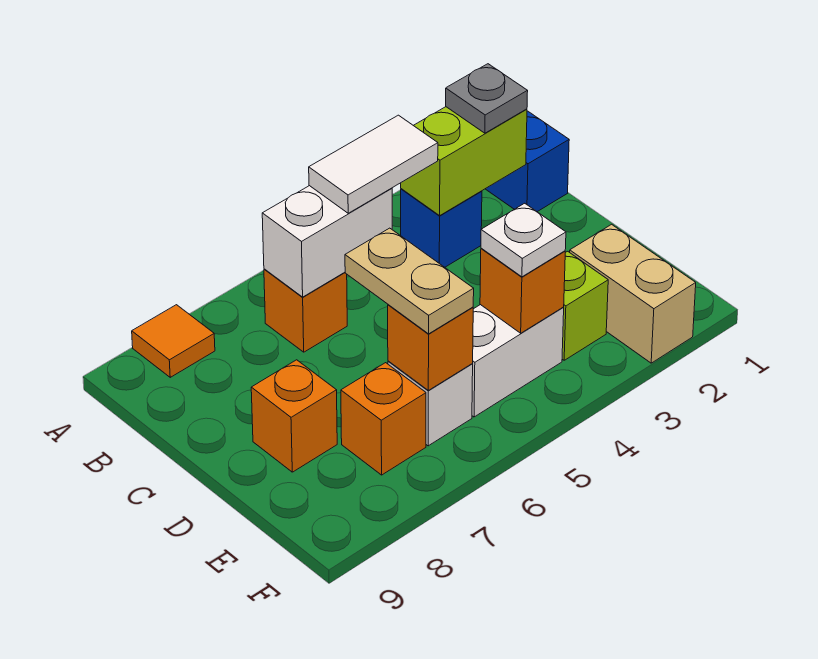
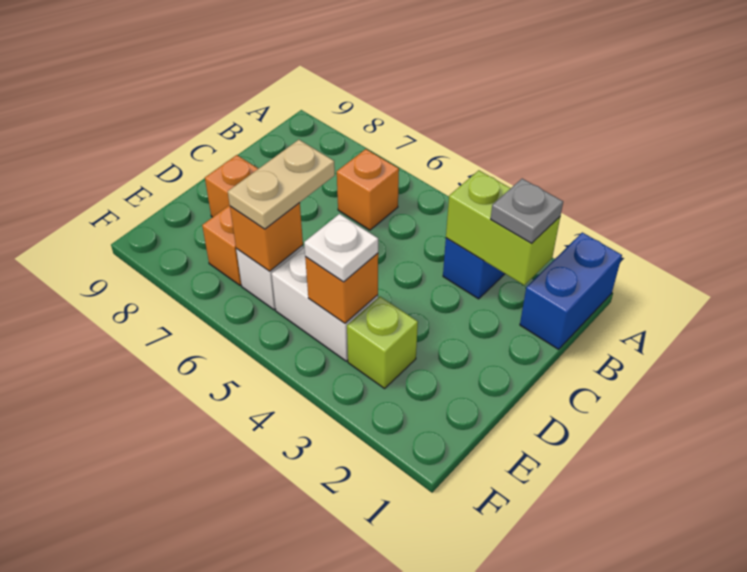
orange 1x1 tile [132,305,215,377] -> none
white 1x2 tile [309,115,438,213] -> none
white 1x2 brick [262,186,392,297] -> none
tan 1x2 brick [570,224,696,363] -> none

